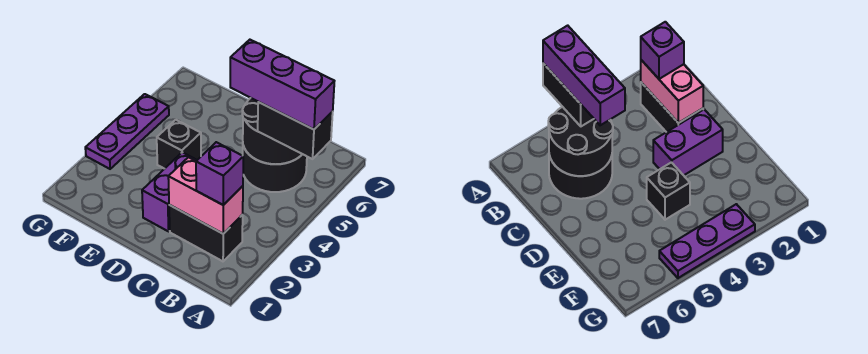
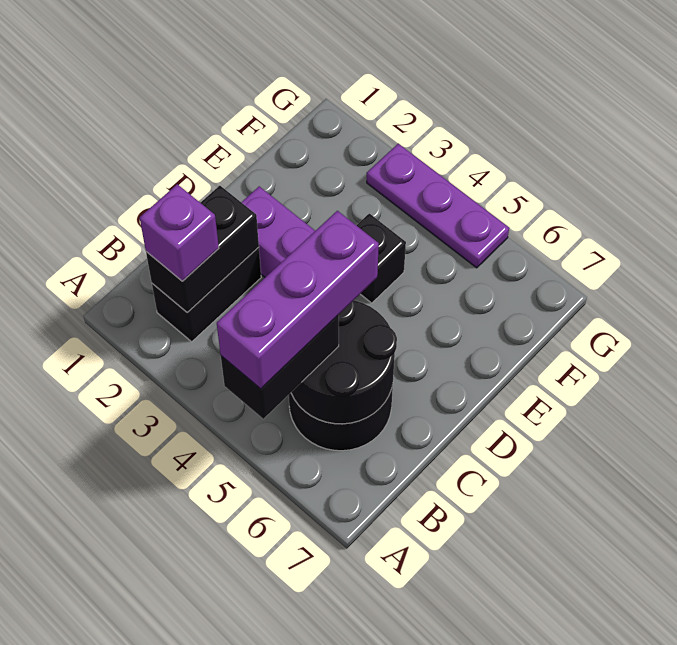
pink 1x2 brick [168,157,243,234] -> black 1x2 brick [146,186,259,312]

